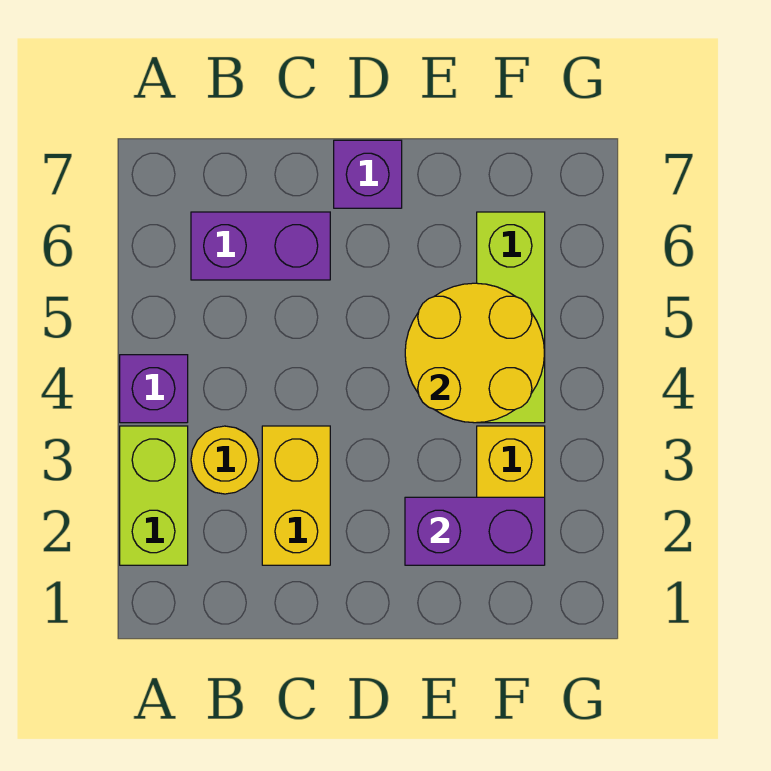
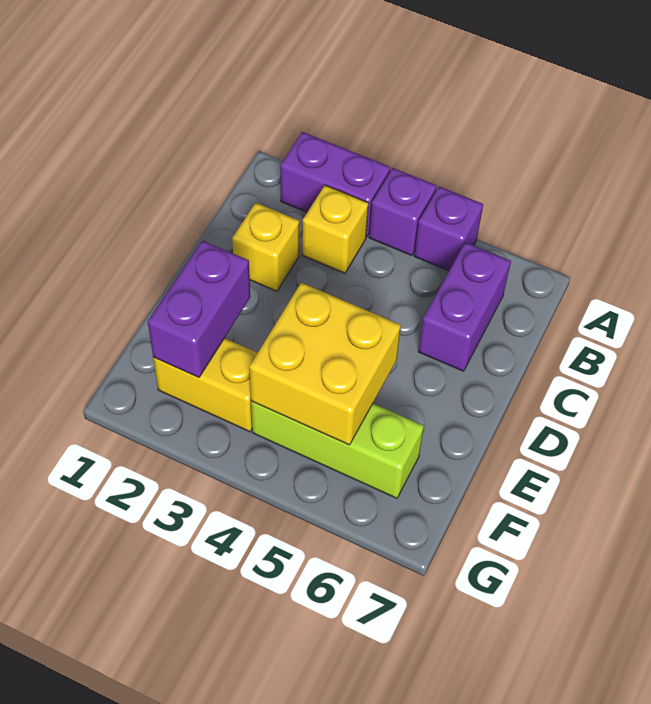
lime 1x2 brick [120,426,188,565] -> purple 1x2 brick [280,132,390,237]
yellow 1x1 round brick [191,426,259,494] -> yellow 1x1 brick [302,185,369,273]
yellow 1x2 brick [262,426,330,565] -> yellow 1x1 brick [232,203,299,291]
purple 1x1 brick [334,140,402,208] -> purple 1x1 brick moved to [414,187,483,271]
yellow 2x2 round brick [405,283,545,423] -> yellow 2x2 brick [249,283,401,445]

